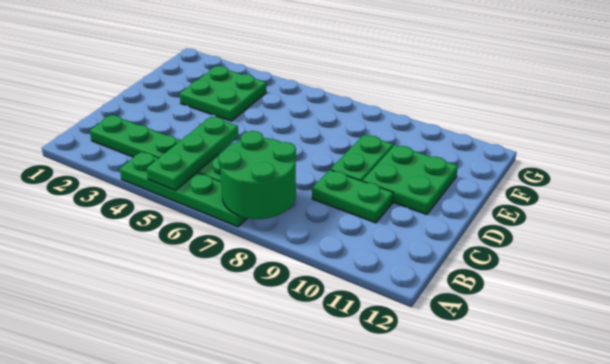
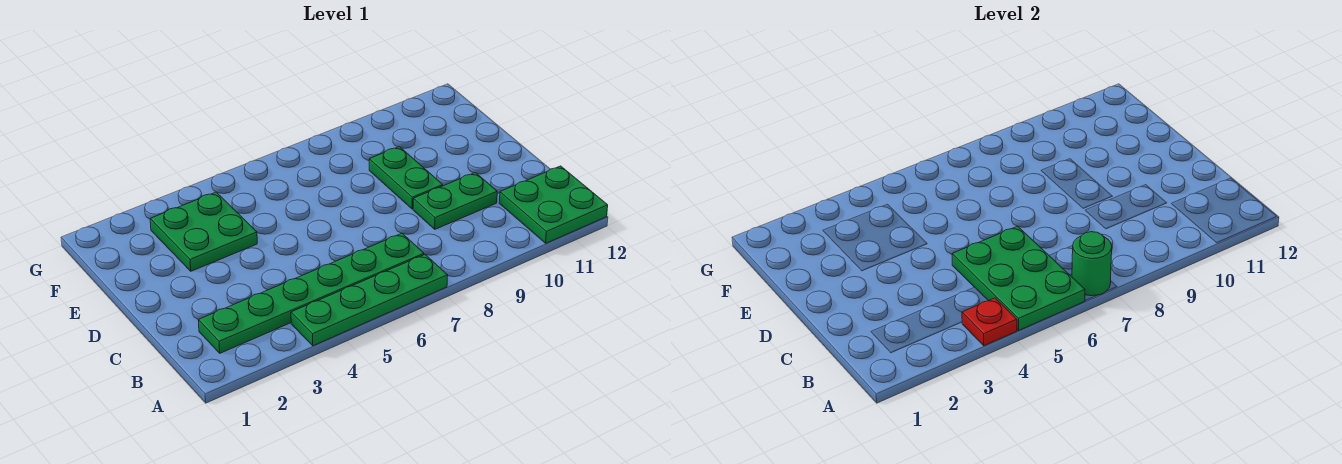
none -> red 1x1 plate [962,298,1017,346]
green 1x3 plate [146,117,239,191] -> green 2x3 plate [952,226,1085,330]
green 2x2 round brick [218,131,296,219] -> green 1x1 round brick [1072,232,1112,296]
green 2x2 plate [363,145,458,215] -> green 2x2 plate moved to [499,166,608,243]

